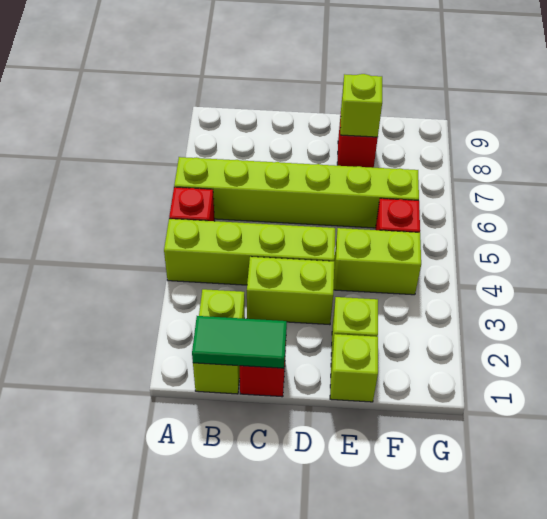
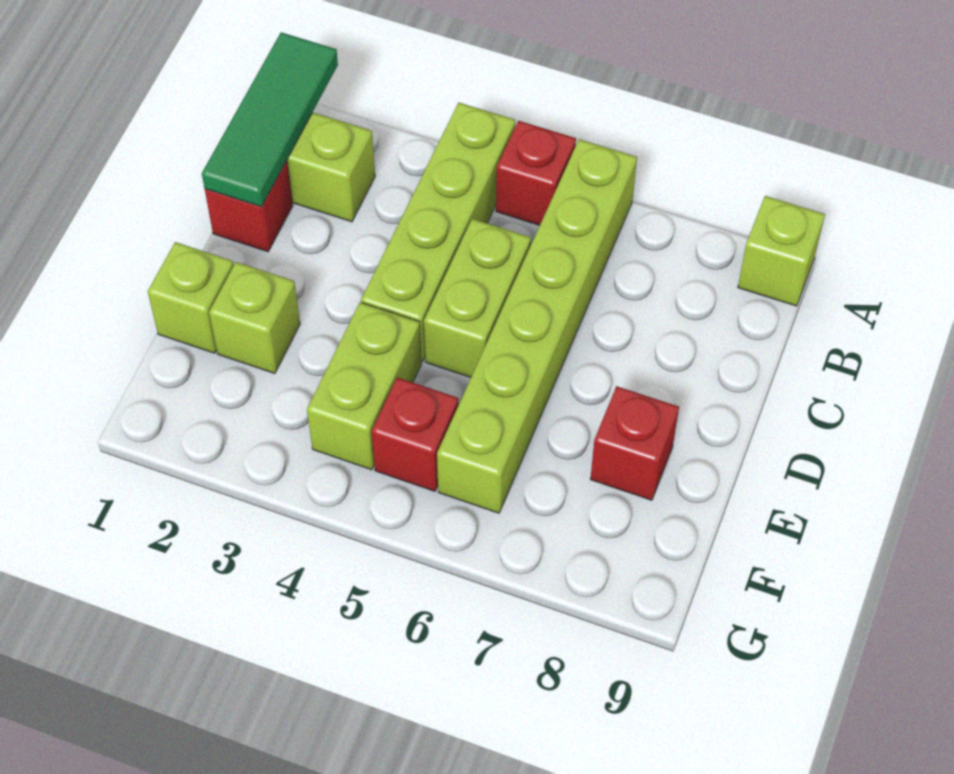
green 1x2 tile [192,316,287,368] -> green 1x3 tile [202,32,338,207]
lime 1x2 brick [247,257,334,325] -> lime 1x2 brick moved to [424,219,531,377]
lime 1x1 brick [340,74,382,137] -> lime 1x1 brick moved to [738,196,825,306]

